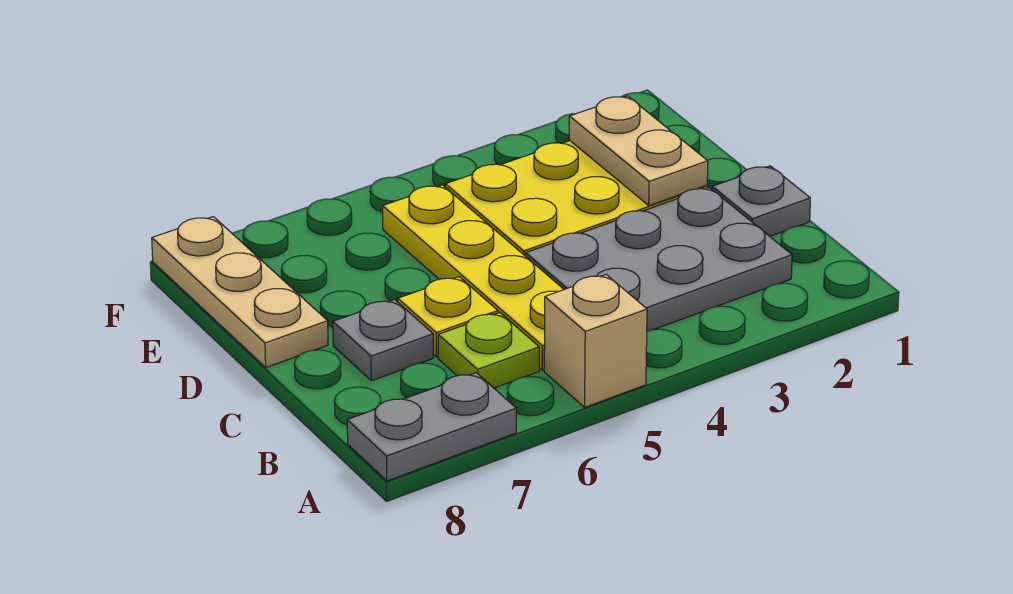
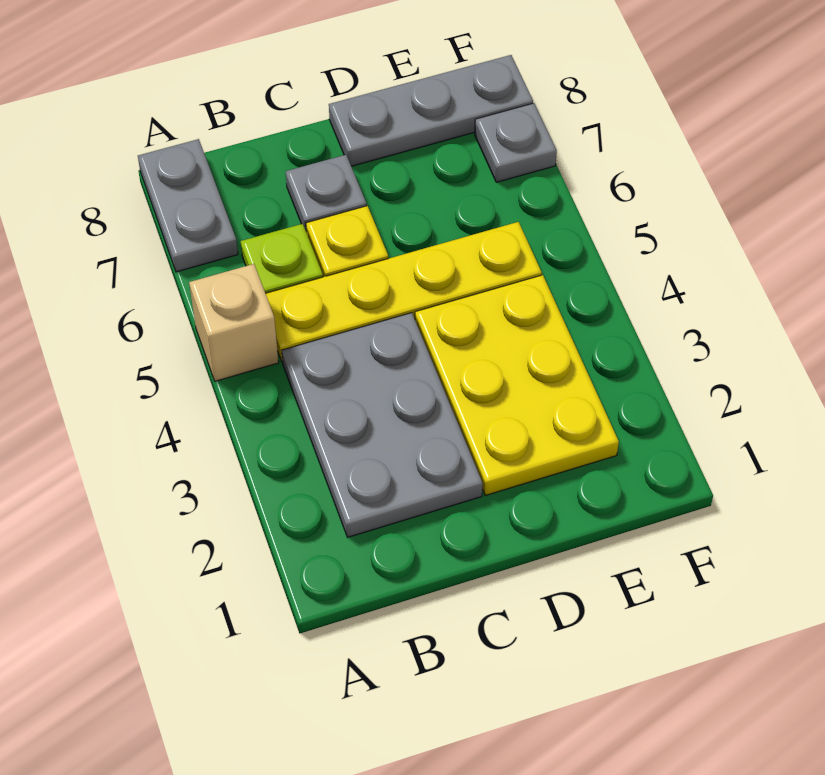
grey 1x1 plate [712,166,810,236] -> grey 1x1 plate moved to [475,103,557,182]
tan 1x2 plate [569,96,708,206] -> none
tan 1x3 plate [152,217,328,367] -> grey 1x3 plate [329,55,533,166]

